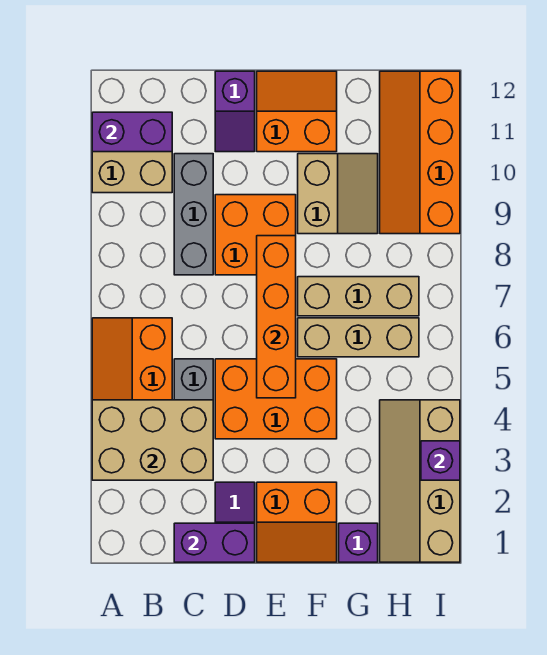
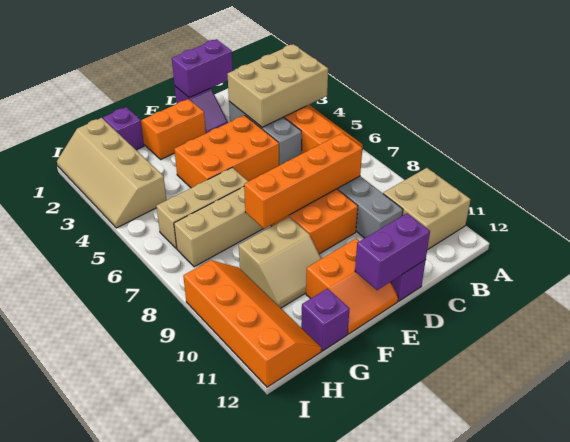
purple 1x2 brick [92,112,172,152] -> purple 1x2 brick moved to [355,213,430,290]
orange 1x4 brick [257,236,296,398] -> orange 1x4 brick turned to [244,133,362,229]
tan 2x2 slope [298,154,378,234] -> tan 2x2 slope turned to [239,217,321,308]
tan 2x4 slope [380,400,460,562] -> tan 2x4 slope turned to [57,118,166,228]
purple 1x1 brick [421,441,460,480] -> purple 1x1 brick moved to [301,289,350,351]

